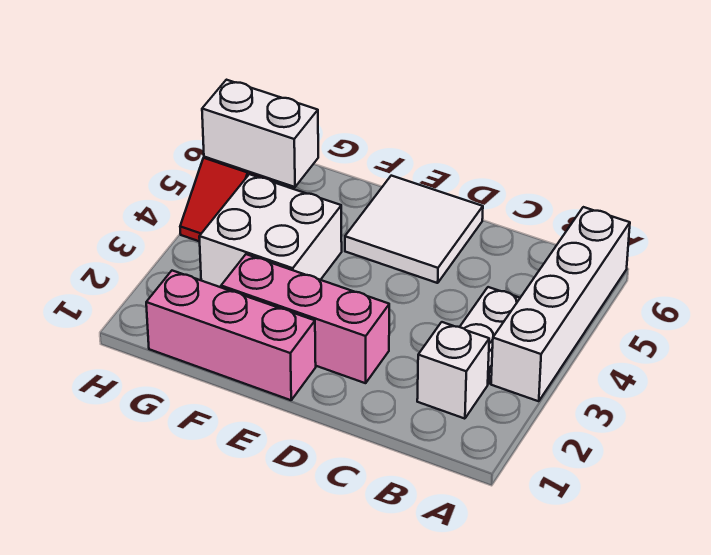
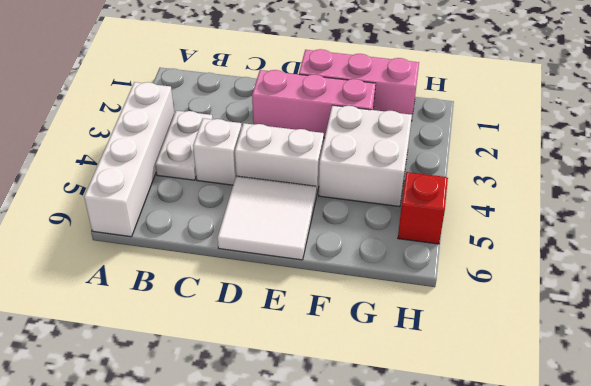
white 1x1 brick [417,322,489,419] -> white 1x1 brick moved to [193,118,242,185]
white 1x2 brick [202,80,318,187] -> white 1x2 brick moved to [235,123,324,196]

